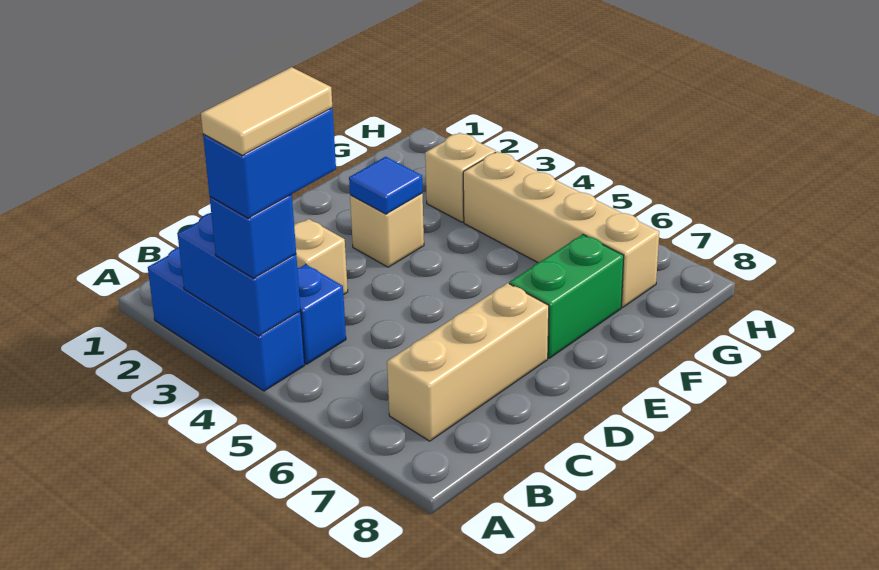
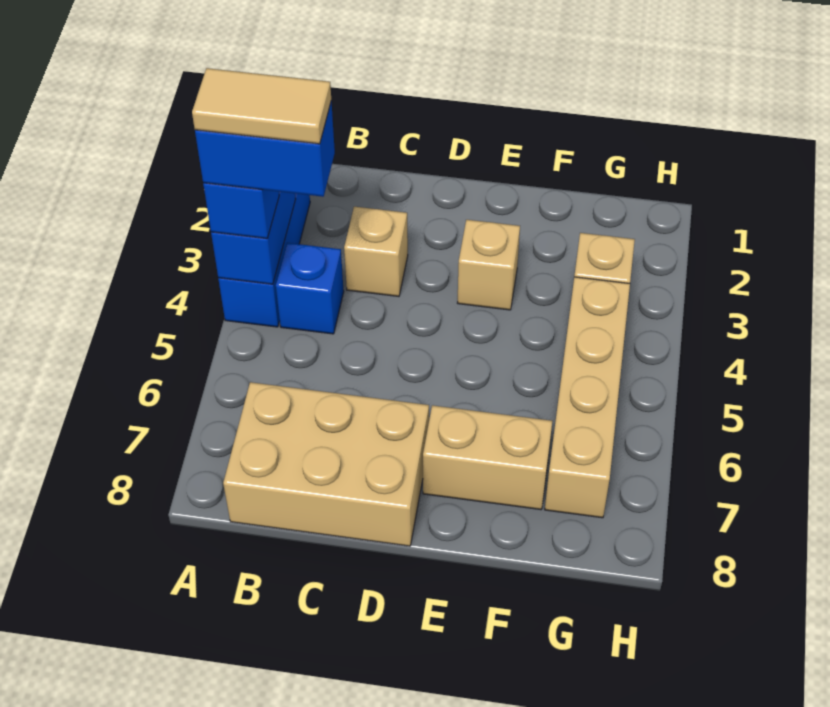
tan 1x3 brick [387,283,549,441] -> tan 2x3 brick [223,382,429,546]
blue 1x1 tile [349,157,423,214] -> none
green 1x2 brick [509,235,624,358] -> tan 1x2 brick [423,405,552,510]

